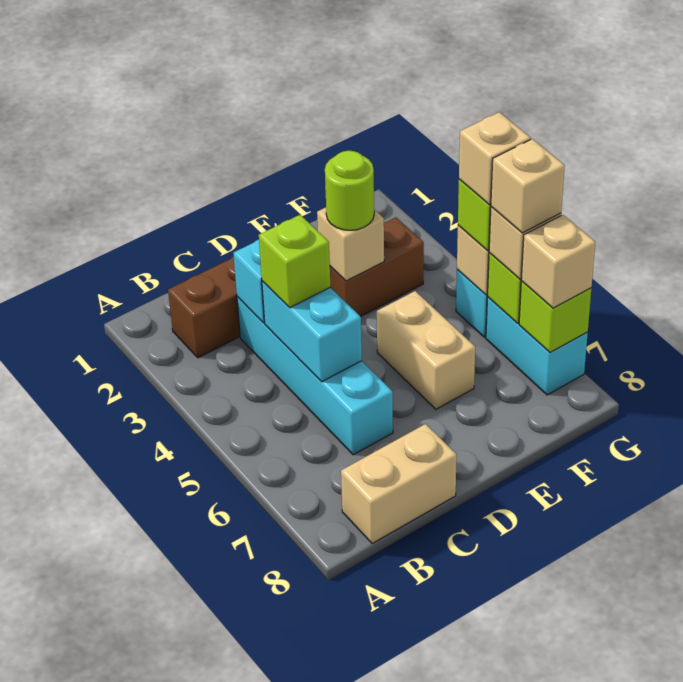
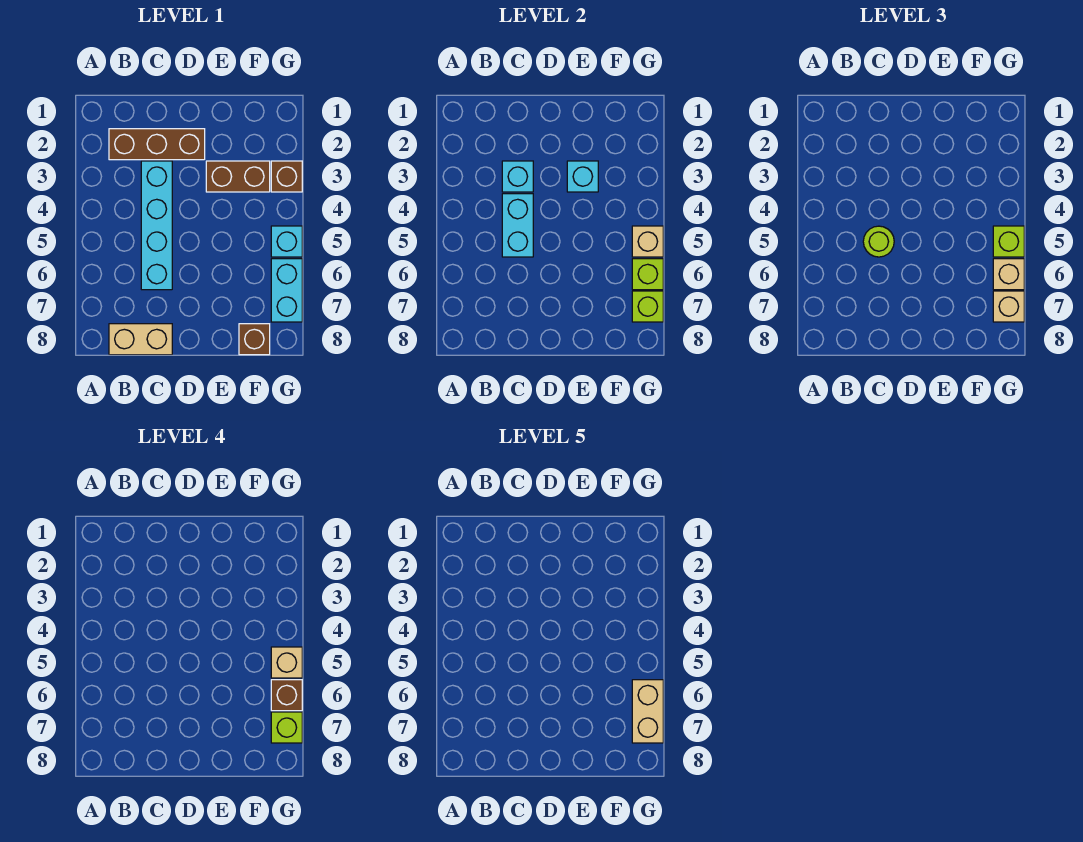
lime 1x1 brick [259,215,330,307] -> lime 1x1 brick moved to [271,712,302,743]
tan 1x1 brick [317,208,384,281] -> cyan 1x1 brick [567,161,598,192]
lime 1x1 round brick [325,151,374,230] -> lime 1x1 round brick moved to [863,226,894,257]
tan 1x2 brick [377,291,475,409] -> tan 1x2 brick moved to [632,680,663,743]
none -> brown 1x1 brick [239,324,270,355]
none -> brown 1x1 brick [271,161,302,192]
tan 1x1 brick [491,139,565,233] -> brown 1x1 brick [271,680,302,711]

